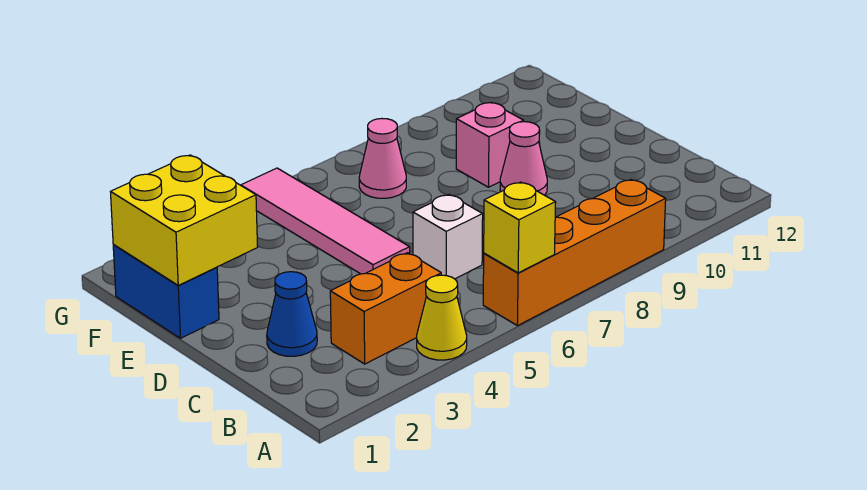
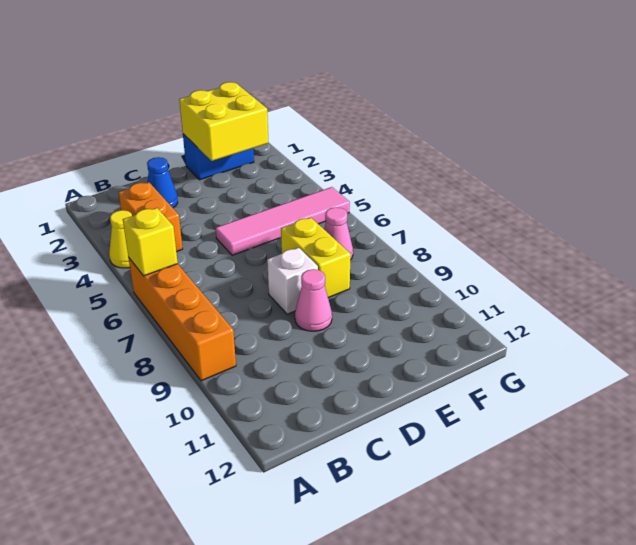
white 1x1 brick [413,195,483,279] -> white 1x1 brick moved to [267,248,318,314]
none -> yellow 1x2 brick [281,218,351,298]
pink 1x1 brick [456,103,524,187] -> none

